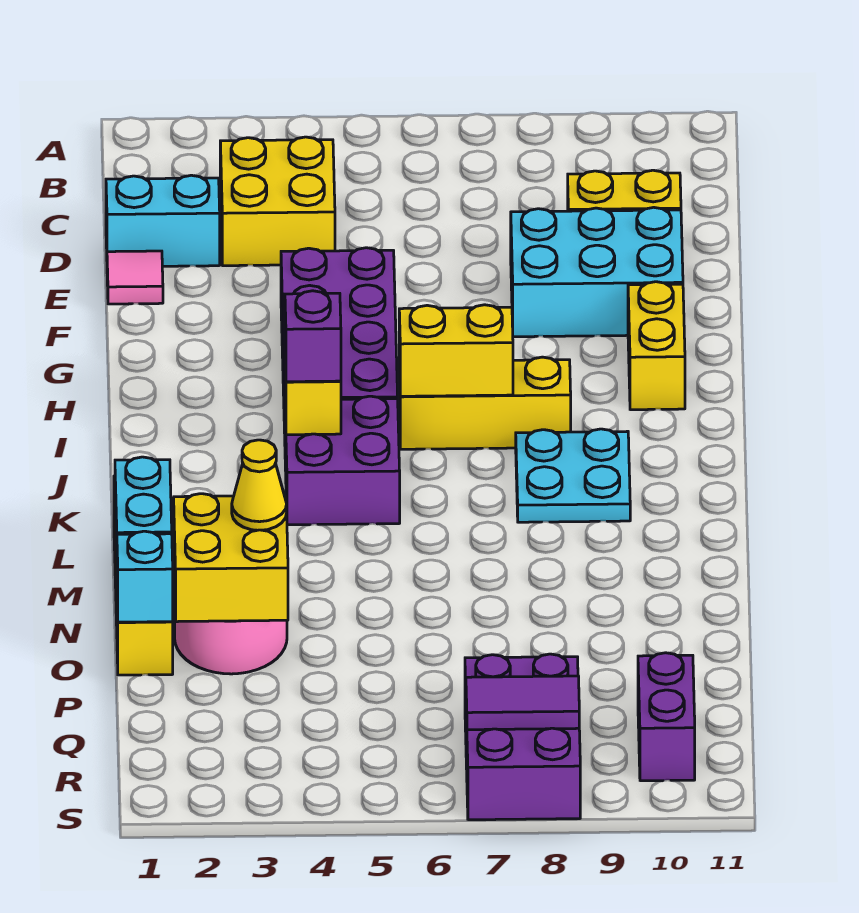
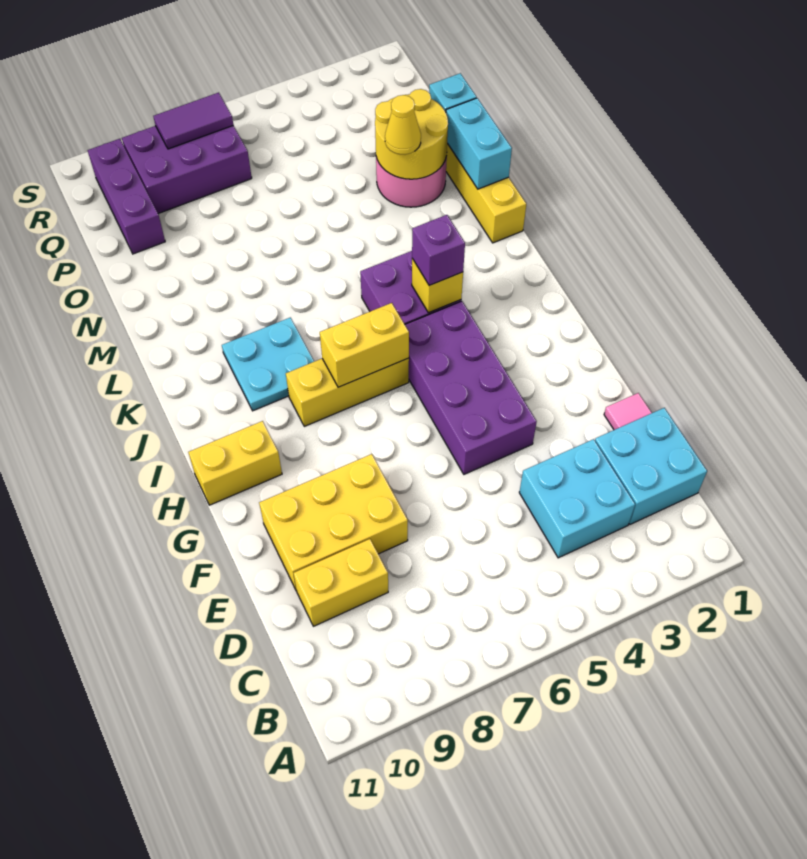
yellow 2x2 brick [220,137,335,266] -> cyan 2x2 brick [519,439,635,558]
cyan 1x2 brick [106,175,220,266] -> cyan 2x2 brick [595,408,707,524]
cyan 2x3 brick [511,207,683,337] -> yellow 2x3 brick [259,454,408,591]
yellow 1x2 brick [628,282,685,410] -> yellow 1x2 brick turned to [188,421,282,505]
yellow 2x2 brick [174,494,288,622] -> yellow 2x2 round brick [375,89,448,179]
purple 2x3 brick [465,654,580,820] -> purple 2x3 brick turned to [122,126,252,214]
purple 1x2 brick [638,653,695,781] -> purple 1x3 brick [88,139,165,254]

